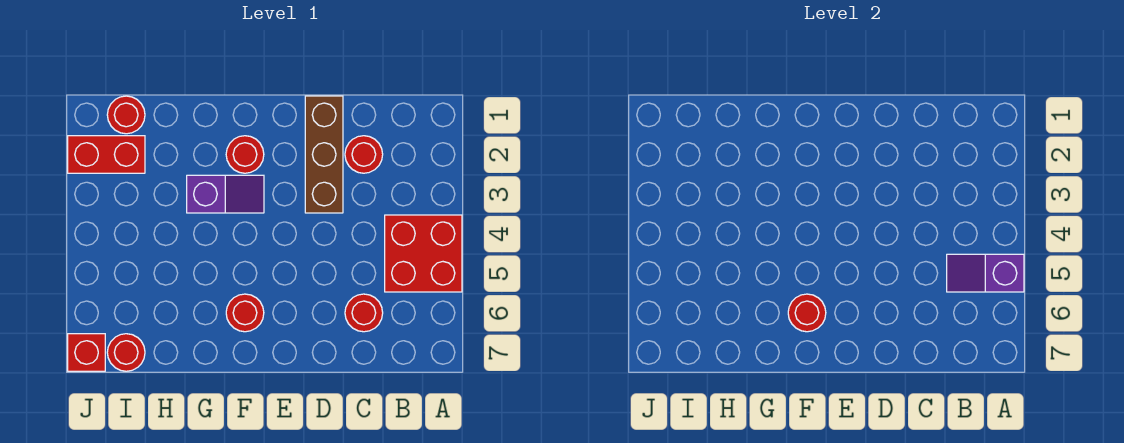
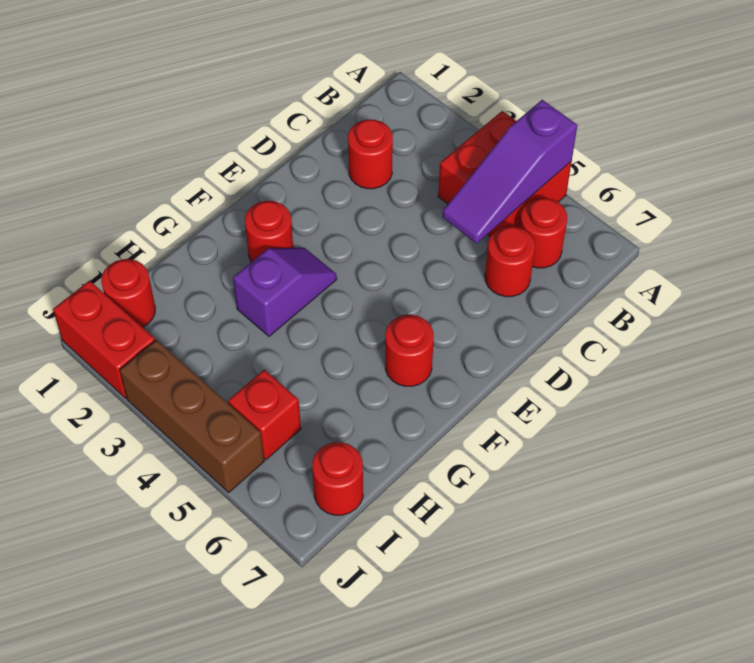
purple 1x2 slope [947,254,1024,292] -> purple 1x3 slope [442,100,577,243]
brown 1x3 brick [305,96,343,213] -> brown 1x3 brick moved to [120,340,264,492]
red 1x1 round brick [788,294,826,332] -> red 1x1 round brick moved to [519,198,567,268]
red 1x2 brick [68,136,145,173] -> red 1x2 brick turned to [53,281,155,398]
red 1x1 brick [68,334,105,371] -> red 1x1 brick moved to [228,370,301,460]

